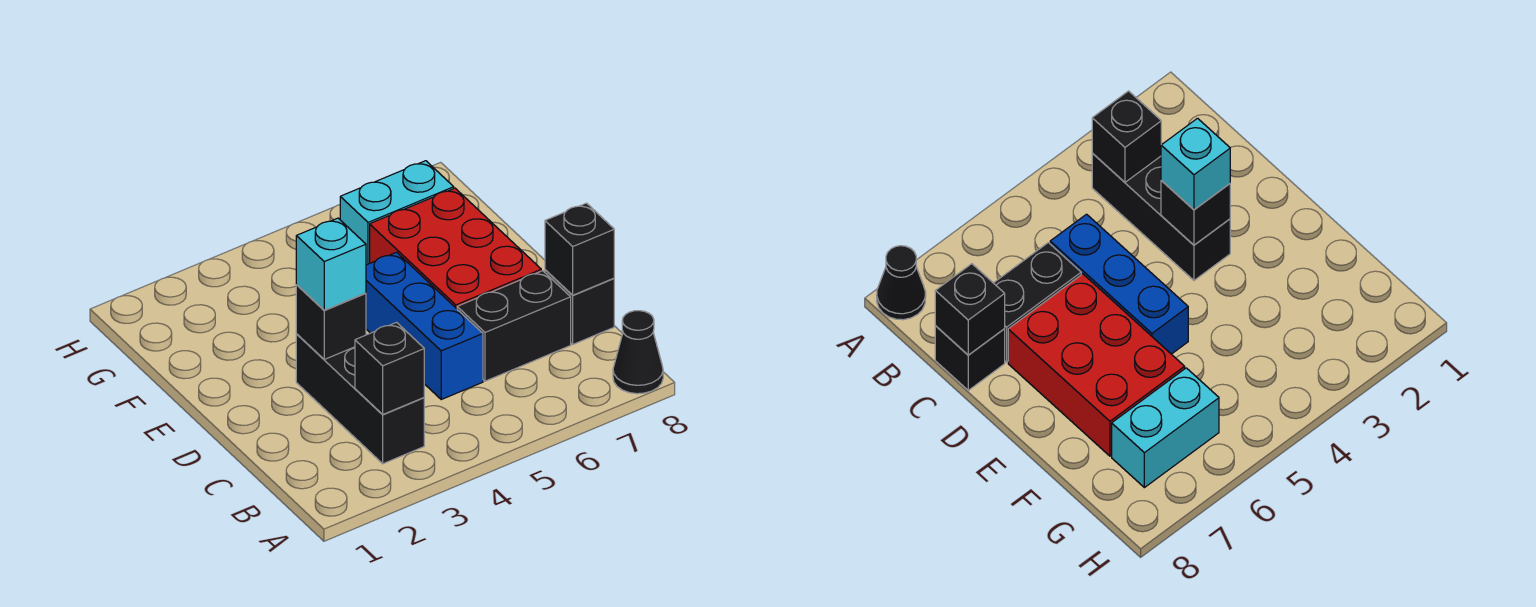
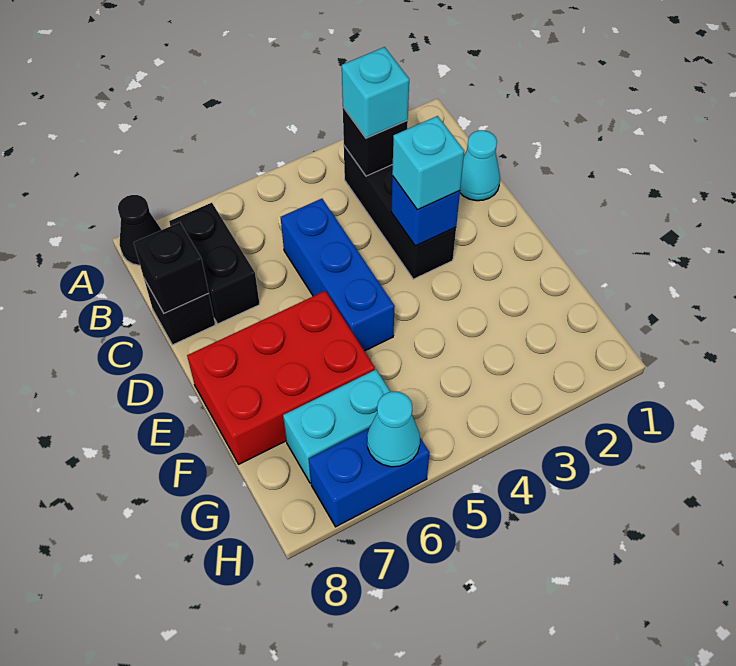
none -> cyan 1x1 brick [342,47,409,138]
none -> cyan 1x1 cone [460,130,500,201]
black 1x2 brick [457,271,571,381] -> black 1x2 brick turned to [169,203,260,324]
black 1x1 brick [296,285,366,359] -> blue 1x1 brick [391,176,460,246]
red 2x3 brick [370,188,541,309] -> red 2x3 brick turned to [187,291,375,464]
none -> blue 1x2 brick [309,428,430,527]
none -> cyan 1x1 cone [367,392,420,467]

